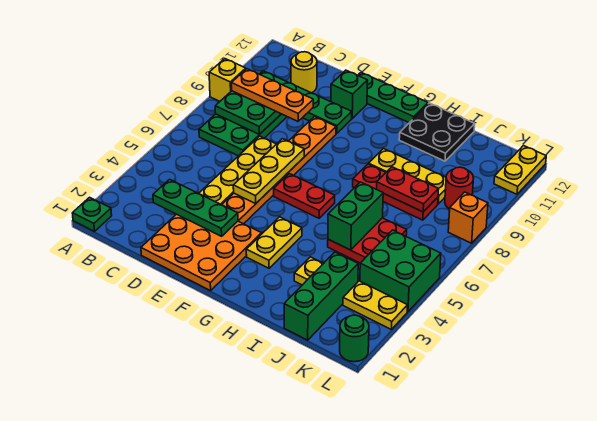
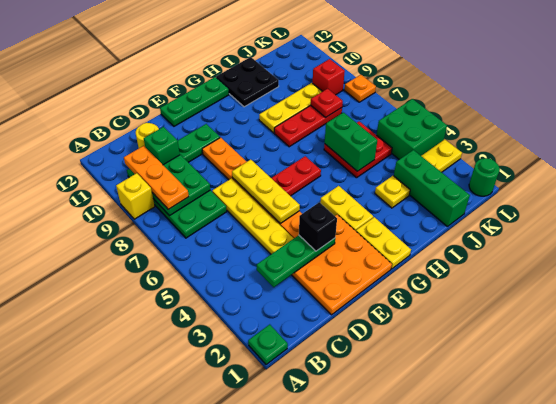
orange 1x3 plate [231,69,313,121] -> orange 1x3 plate turned to [124,146,189,209]
none -> black 1x1 brick [299,202,337,251]
green 1x1 brick [331,70,368,118] -> green 1x1 brick moved to [144,127,180,165]
red 1x2 plate [377,167,439,212] -> red 1x1 plate [311,89,343,118]
red 1x1 round brick [445,167,474,209] -> red 1x1 brick [313,59,345,95]
orange 1x1 brick [448,192,488,243] -> orange 1x1 plate [344,75,376,102]
yellow 1x2 plate [494,146,546,194] -> yellow 1x2 plate moved to [356,217,411,269]

